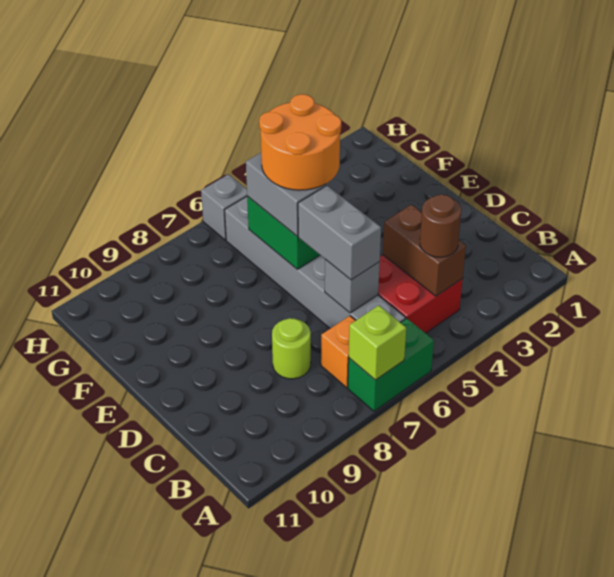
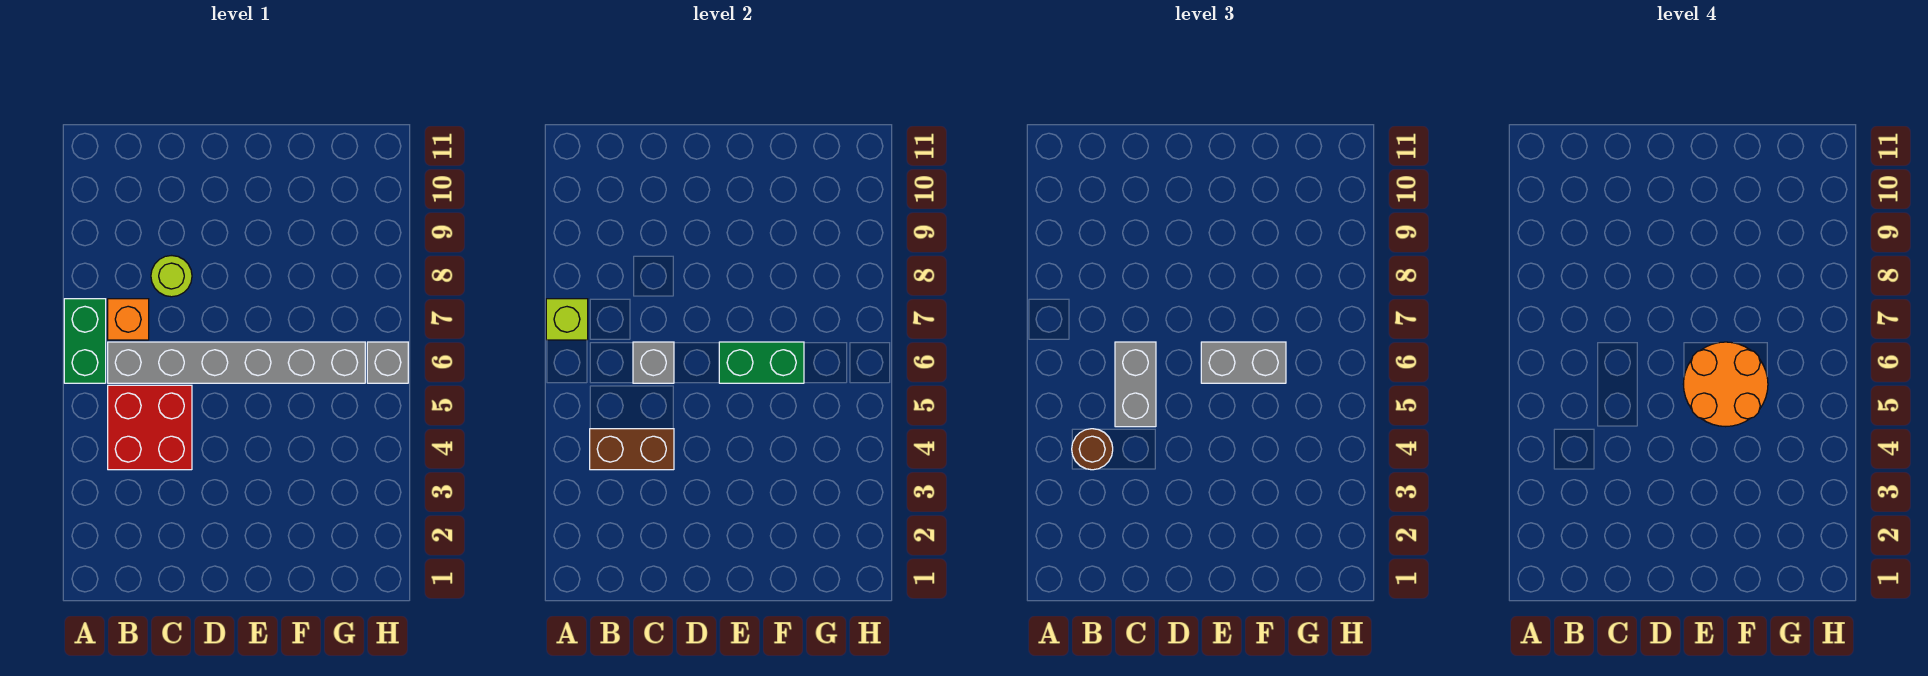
grey 1x2 brick [298,186,381,280] -> grey 1x2 brick turned to [1115,342,1156,427]

